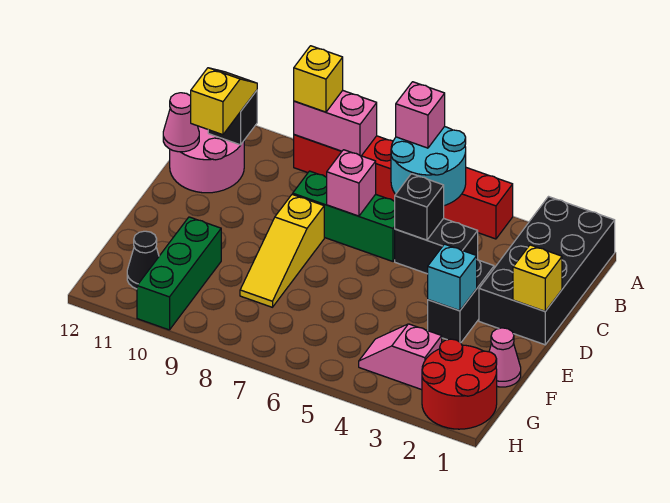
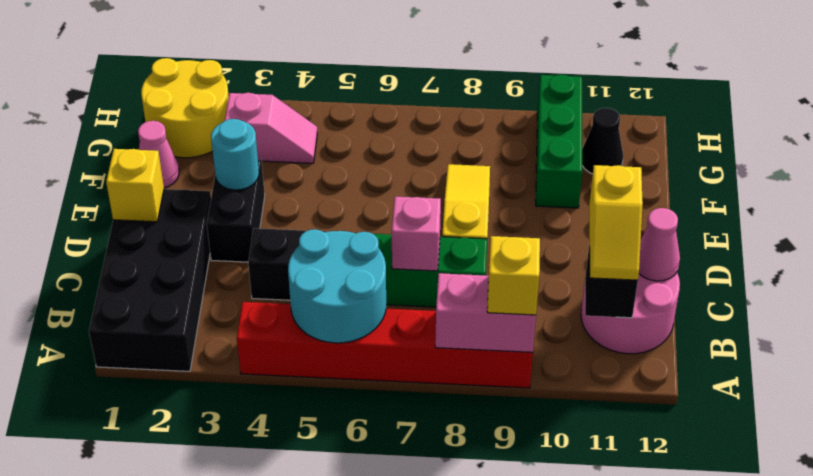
pink 1x1 brick [396,82,445,148] -> none
black 1x1 brick [395,174,444,240] -> none
cyan 1x1 brick [428,244,477,311] -> cyan 1x1 round brick [211,119,259,190]
red 2x2 round brick [422,339,497,429] -> yellow 2x2 round brick [141,58,229,158]

